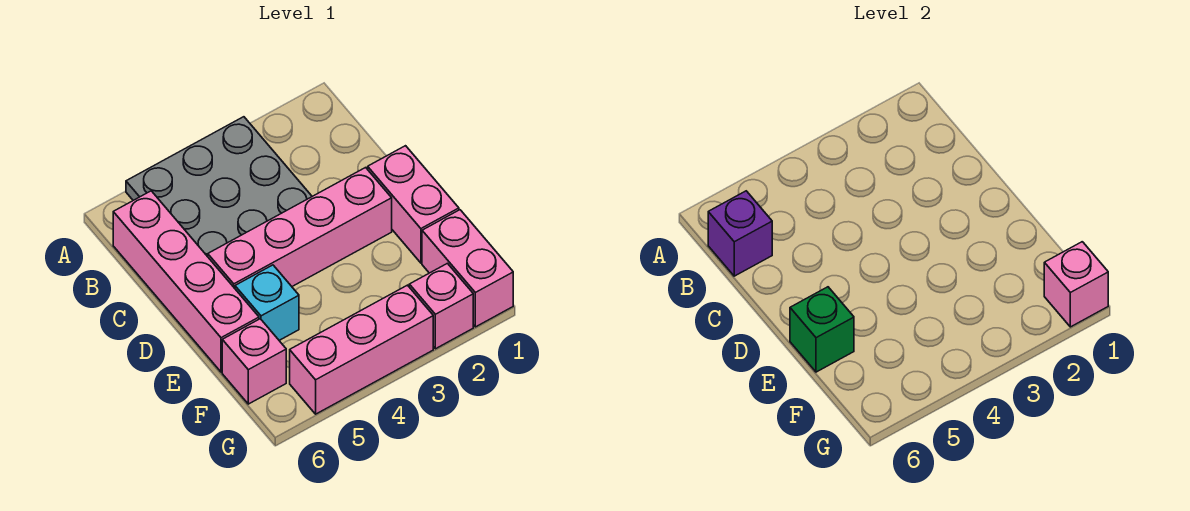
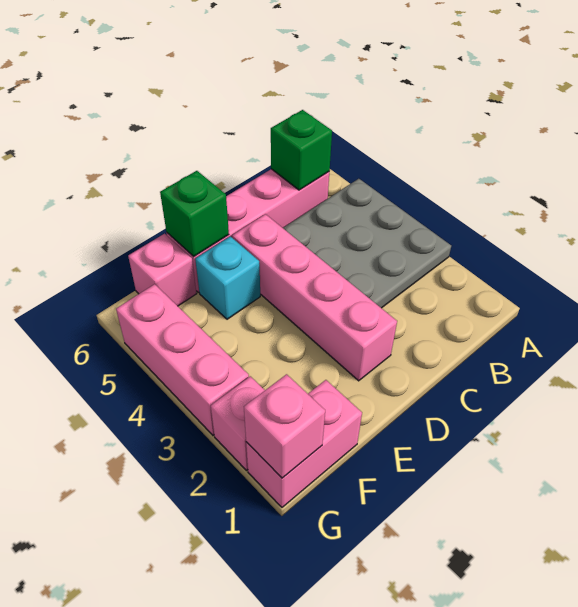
purple 1x1 brick [708,191,772,276] -> green 1x1 brick [271,110,332,190]
pink 1x2 brick [368,146,459,263] -> none

